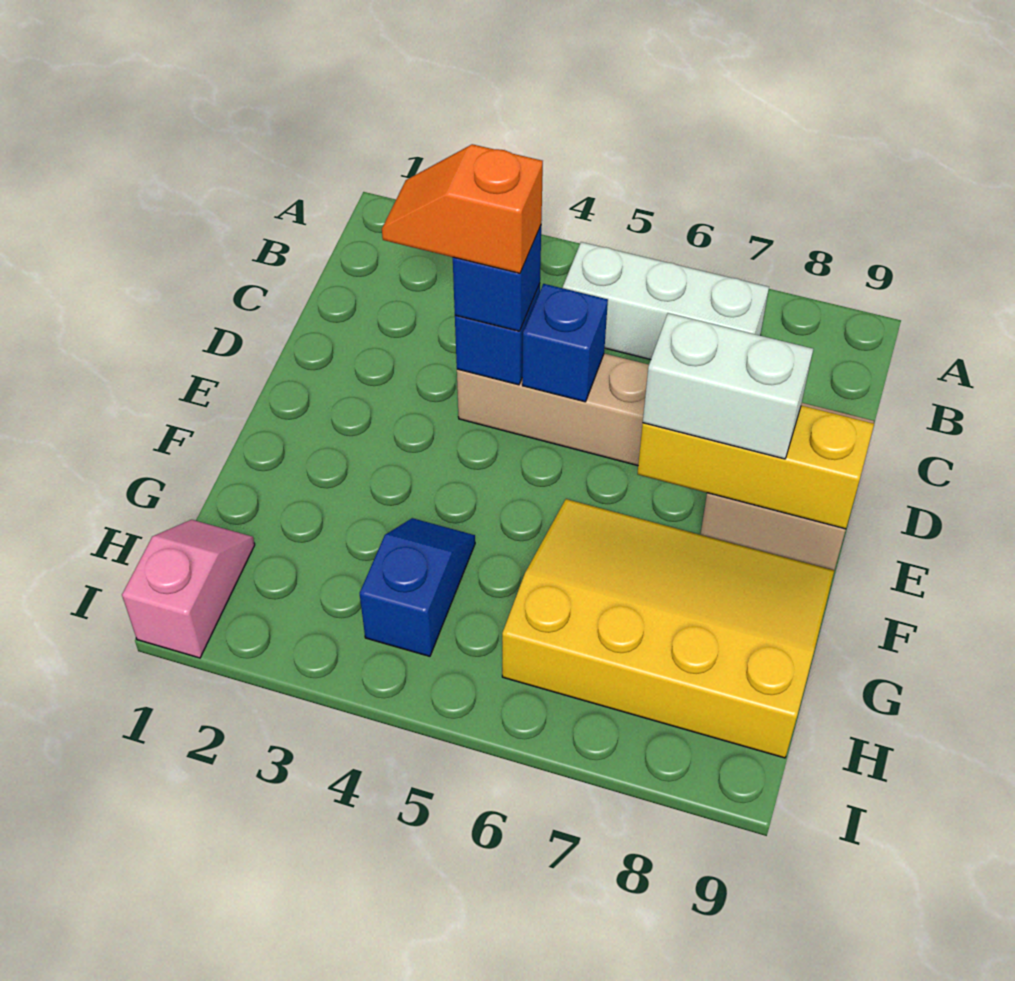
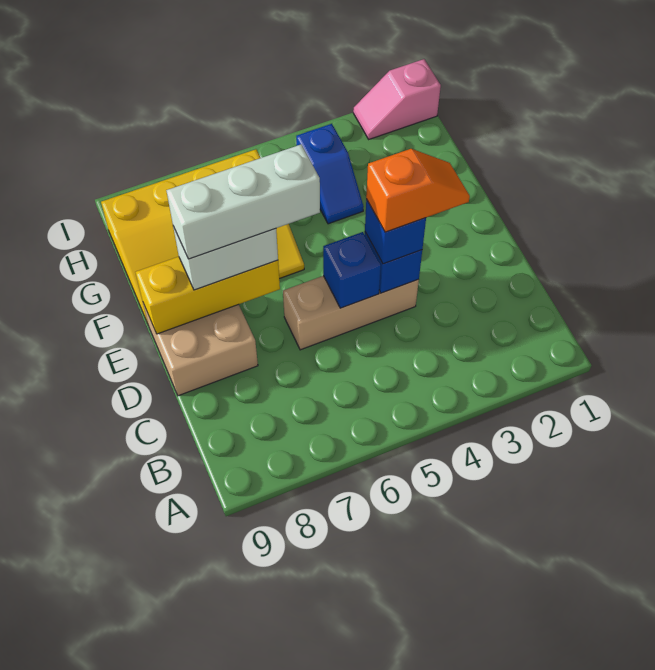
white 1x3 brick [563,242,769,360] -> white 1x3 brick moved to [166,144,320,259]
pink 1x2 slope [122,520,255,658] -> pink 1x2 slope turned to [353,59,441,139]

